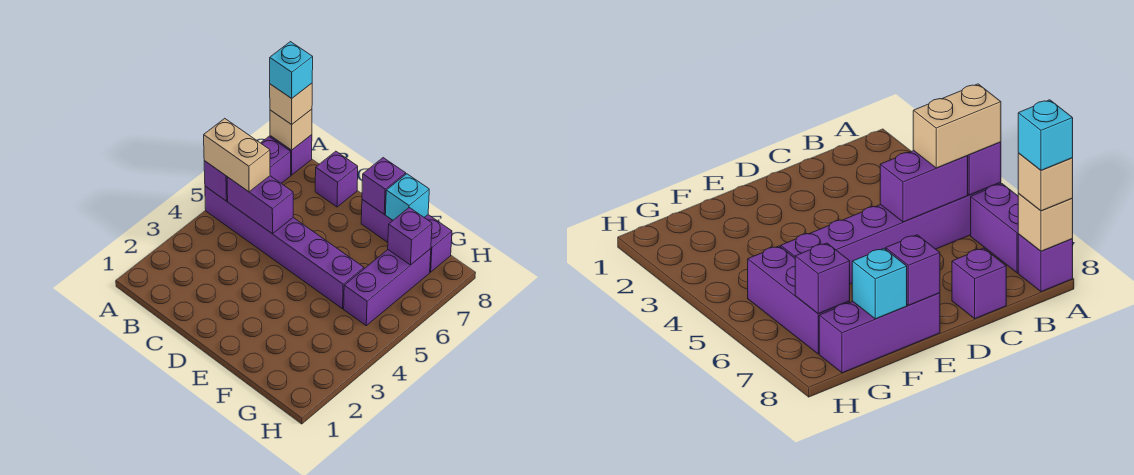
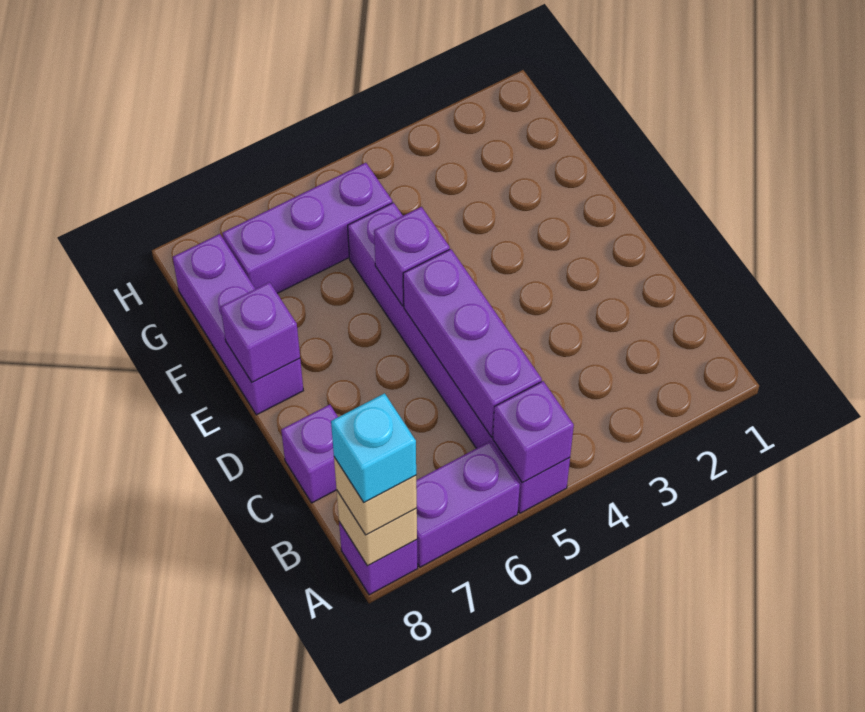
tan 1x2 brick [204,118,270,192] -> none
purple 1x2 brick [227,176,293,234] -> purple 1x3 brick [403,249,542,437]
cyan 1x1 brick [385,174,429,220] -> none
purple 1x1 brick [388,208,432,265] -> purple 1x1 brick moved to [374,207,450,306]

